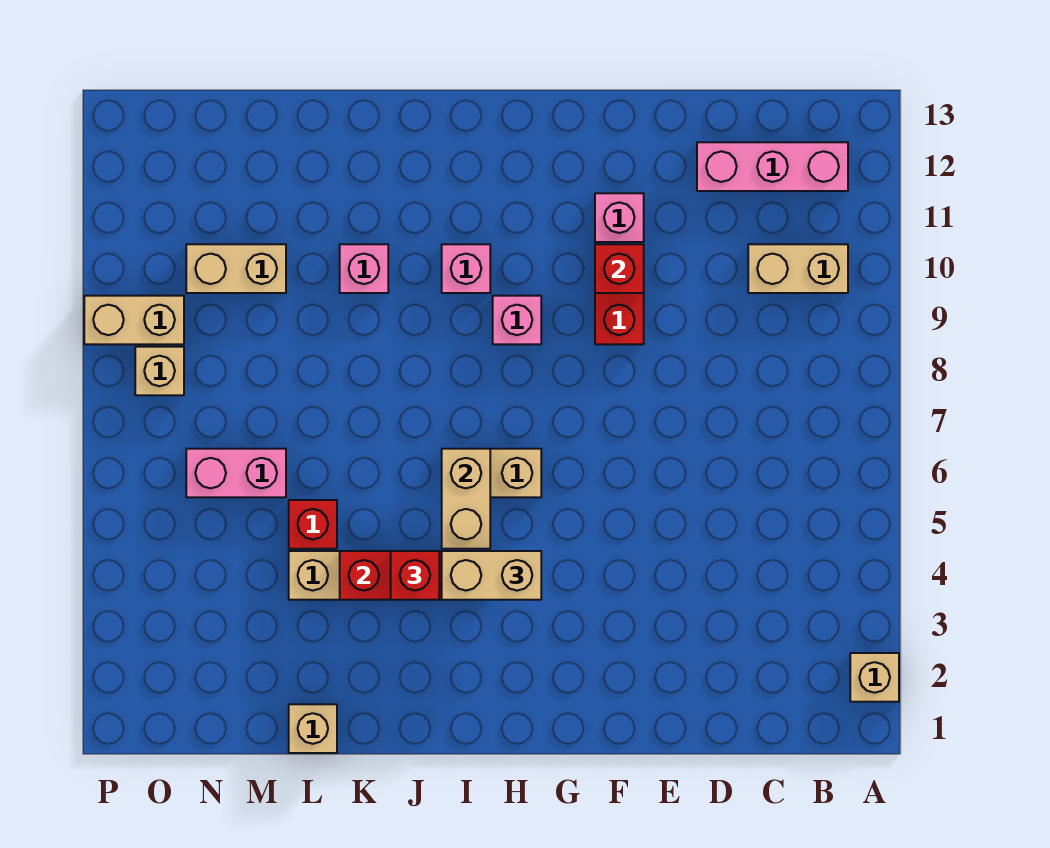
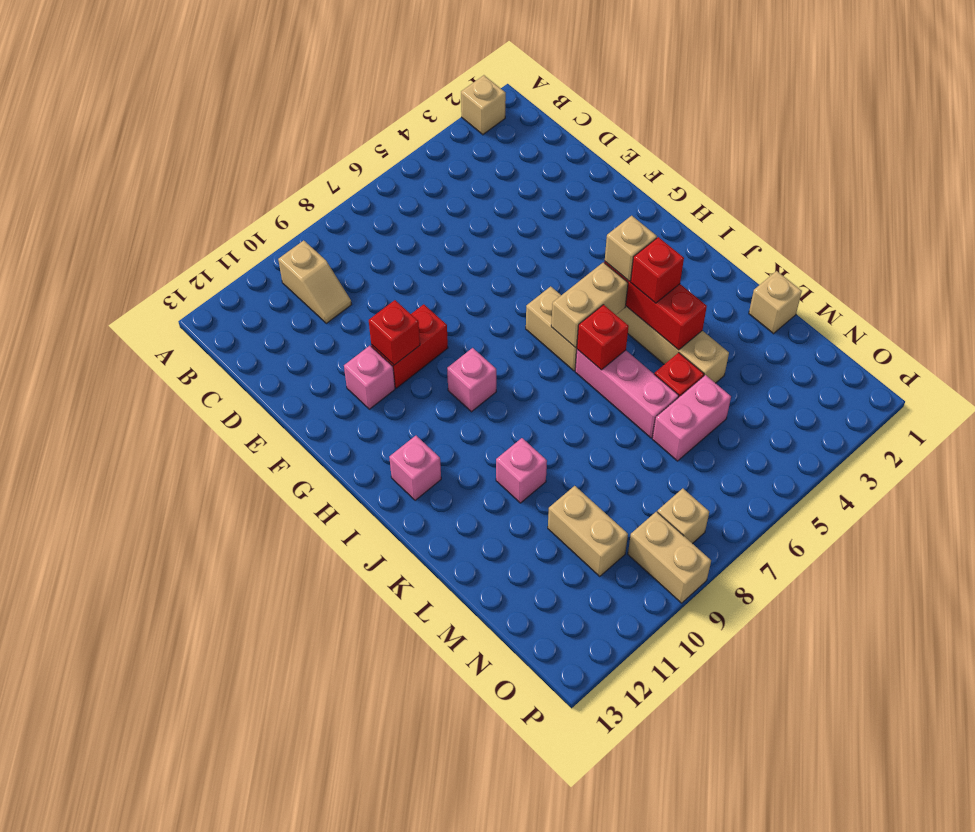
tan 1x2 brick [748,244,848,293] -> tan 1x2 slope [278,240,352,323]
pink 1x3 brick [697,142,848,191] -> pink 1x3 brick moved to [575,349,679,438]
tan 1x2 brick [442,551,541,600] -> tan 1x1 brick [605,216,657,281]
pink 1x1 brick [442,244,490,293] -> pink 1x1 brick moved to [389,436,441,500]
none -> red 1x1 brick [577,305,629,370]
pink 1x2 brick [186,449,286,497] -> pink 1x2 brick turned to [652,375,731,461]

